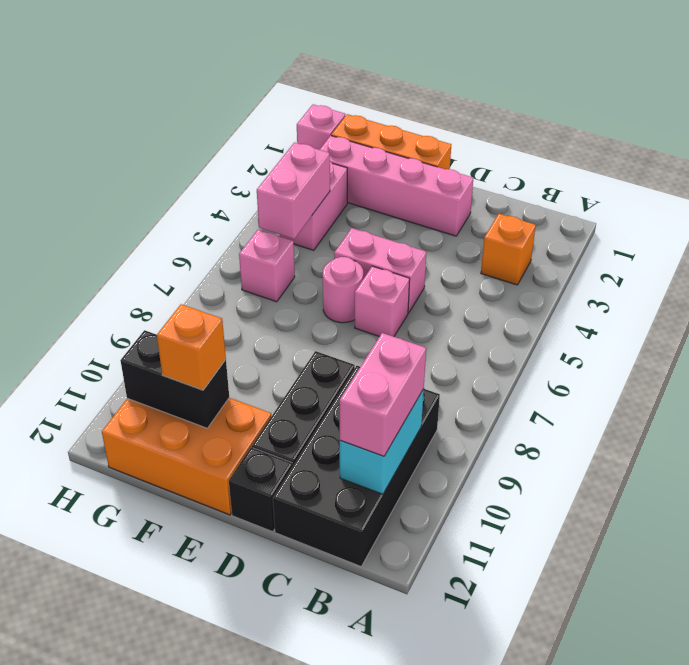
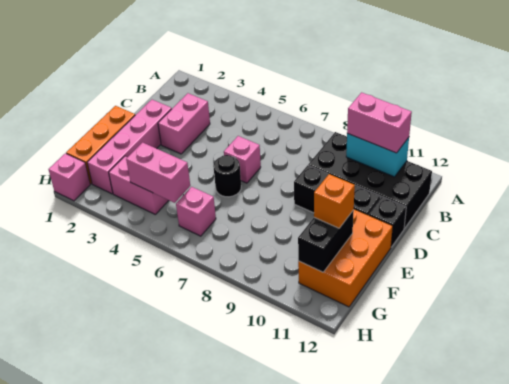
orange 1x1 brick [481,214,536,285] -> none
pink 1x2 brick [334,228,426,313] -> pink 1x2 brick moved to [158,93,210,154]
pink 1x1 round brick [323,257,363,323] -> black 1x1 round brick [213,155,241,197]

